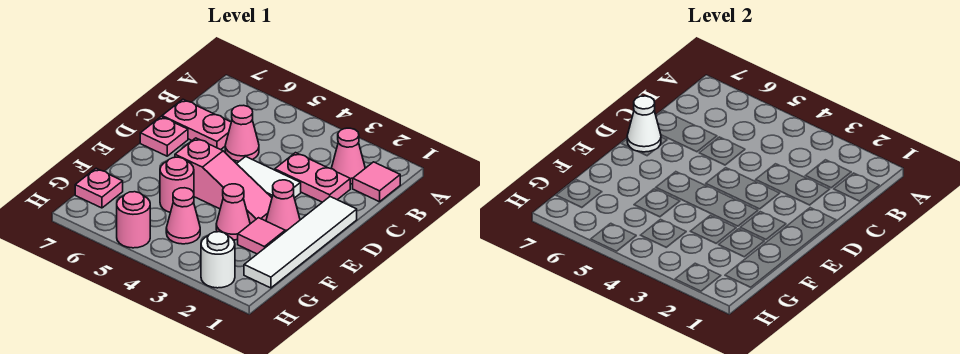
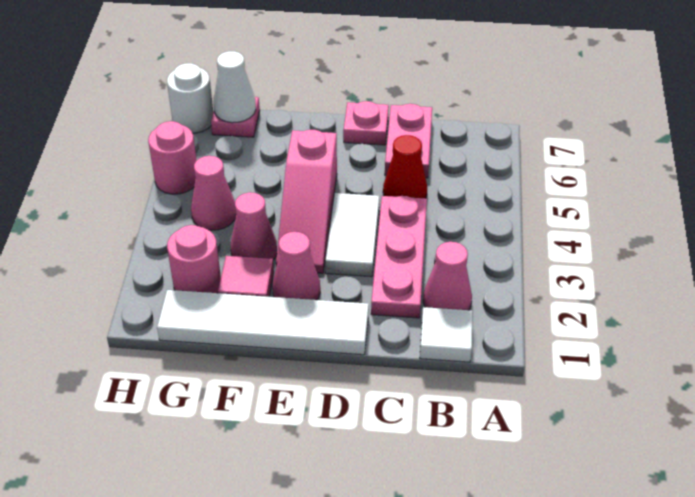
pink 1x1 tile [353,162,400,202] -> white 1x1 tile [420,307,472,362]
pink 1x2 plate [275,153,350,202] -> pink 1x3 plate [371,196,427,318]
pink 1x1 cone [225,105,259,161] -> red 1x1 cone [383,135,427,199]
white 1x1 cone [627,96,661,152] -> white 1x1 cone moved to [214,51,256,123]
pink 1x1 round brick [160,157,194,212] -> pink 1x1 round brick moved to [167,225,221,293]
white 1x1 round brick [201,232,235,288] -> white 1x1 round brick moved to [167,63,213,133]

